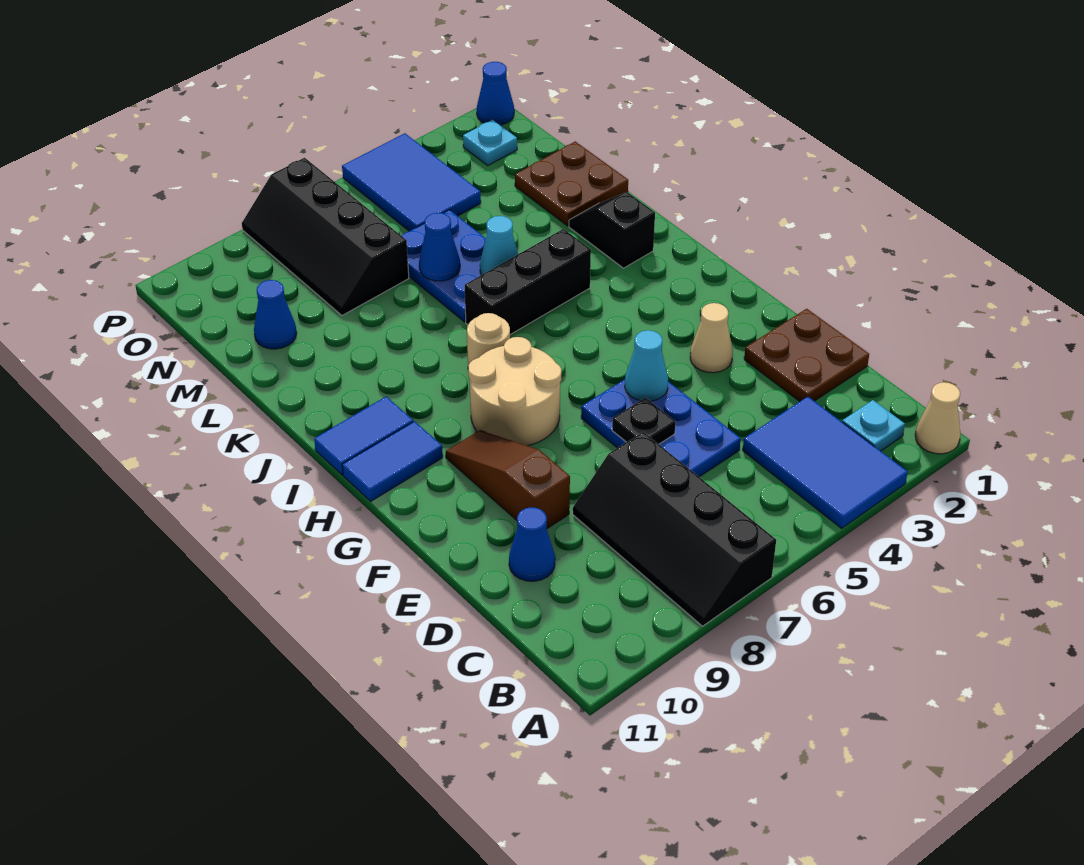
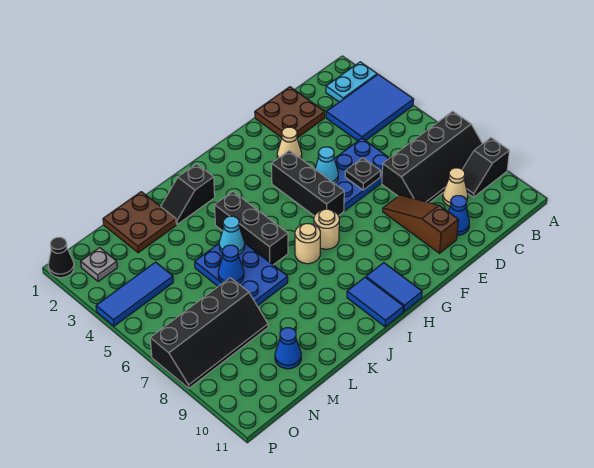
tan 1x1 cone [915,382,961,454] -> tan 1x1 cone moved to [443,168,468,206]
none -> black 1x2 slope [462,138,509,197]
cyan 1x1 plate [842,400,905,451] -> cyan 1x2 plate [326,62,377,102]
brown 1x3 slope [446,430,570,529] -> brown 1x3 slope turned to [383,195,458,253]
none -> black 1x3 brick [272,151,344,216]
tan 2x2 round brick [468,337,561,446] -> tan 1x1 round brick [314,209,339,249]
blue 2x3 plate [402,210,486,322] -> blue 2x3 plate turned to [195,244,288,306]
blue 2x3 tile [342,133,481,231] -> blue 1x3 tile [96,262,173,326]
cyan 1x1 plate [463,120,517,165] -> grey 1x1 plate [81,248,117,281]
blue 1x1 cone [477,62,514,125] -> black 1x1 cone [48,237,74,278]

